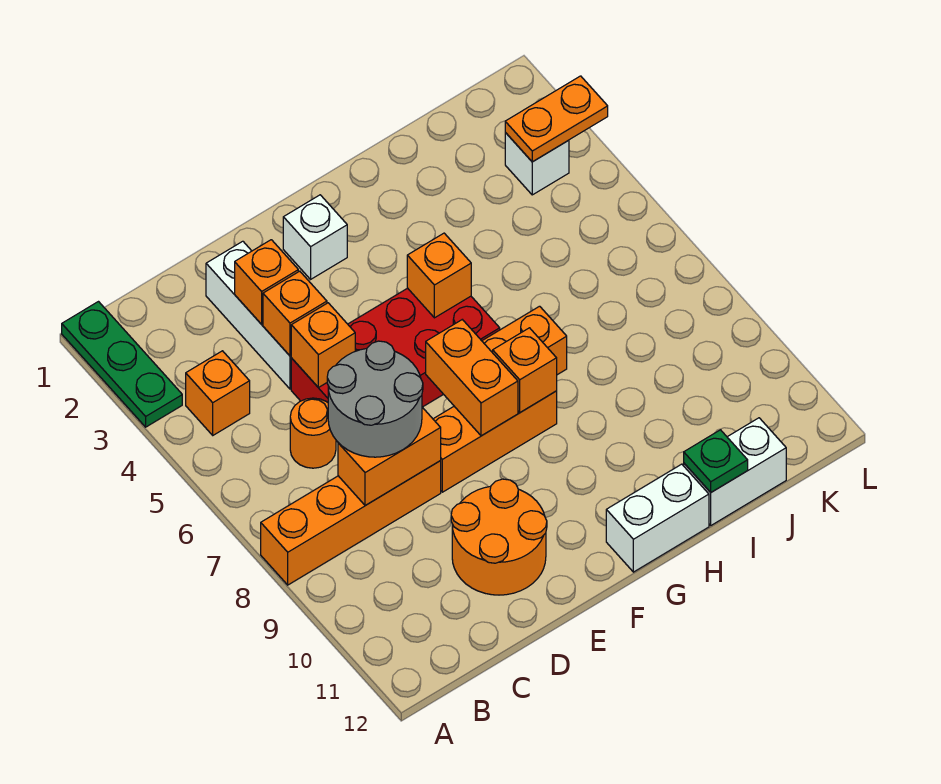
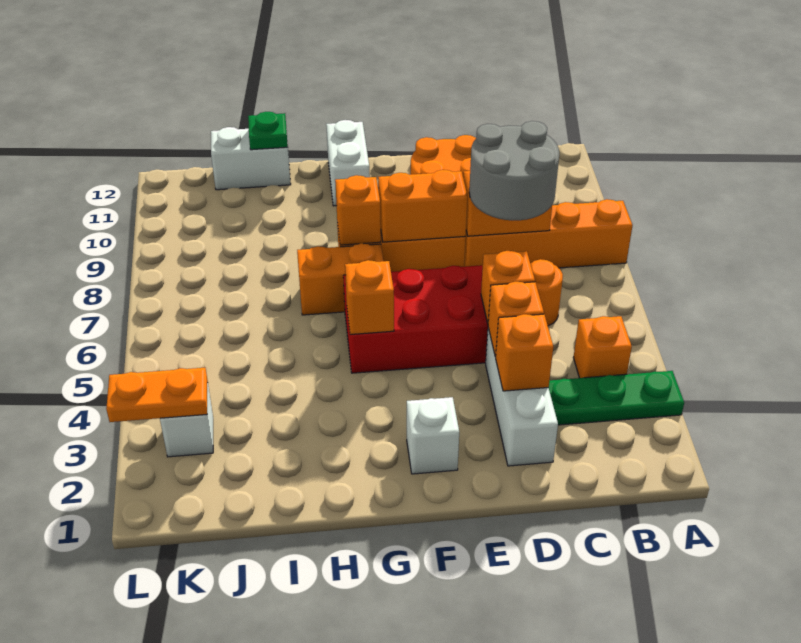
green 1x3 plate [62,302,182,427] -> green 1x3 plate turned to [548,371,684,425]
orange 1x2 brick [426,320,518,436] -> orange 1x2 brick turned to [378,170,467,242]
white 1x2 brick [606,464,709,572] -> white 1x2 brick turned to [326,120,370,206]

